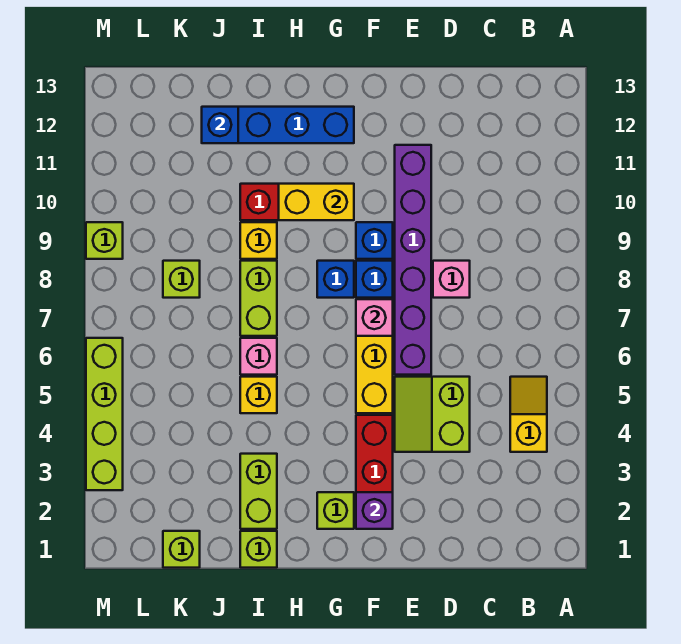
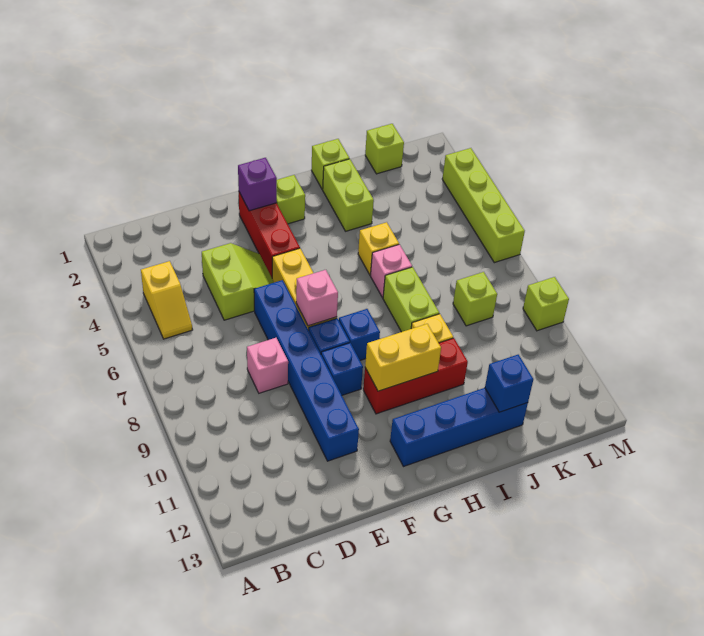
purple 1x6 brick [395,145,431,375] -> blue 1x6 brick [254,280,359,461]

